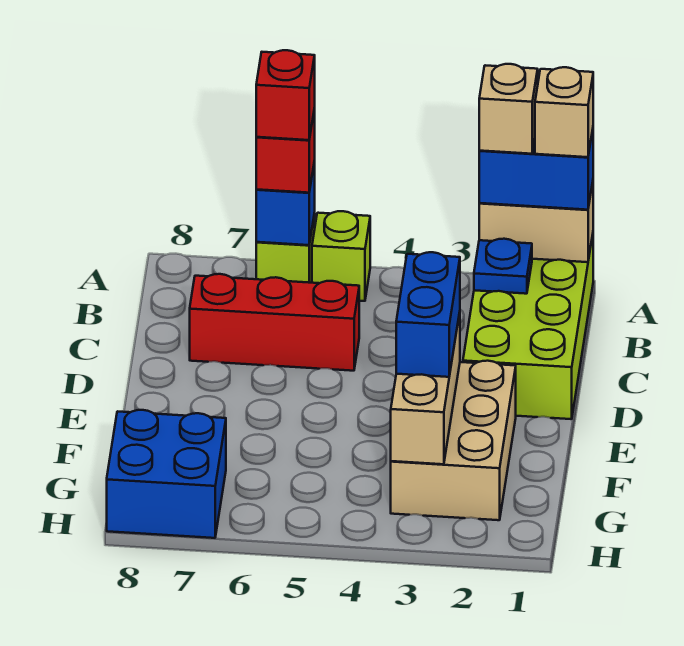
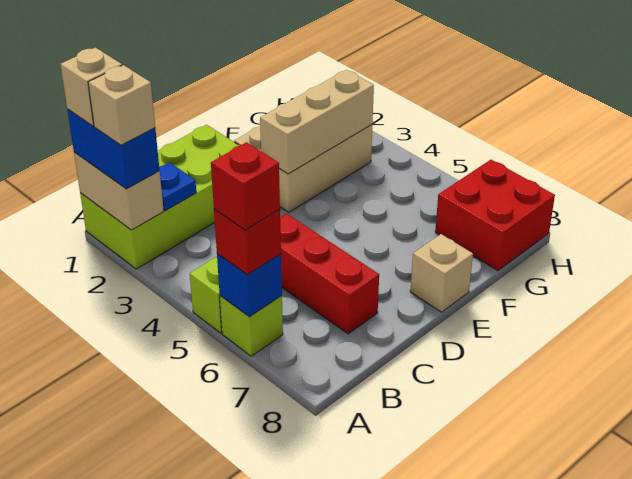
blue 1x2 brick [396,252,460,377] -> none
none -> tan 1x1 brick [410,234,473,312]
blue 2x2 brick [107,410,226,538] -> red 2x2 brick [435,160,555,271]

